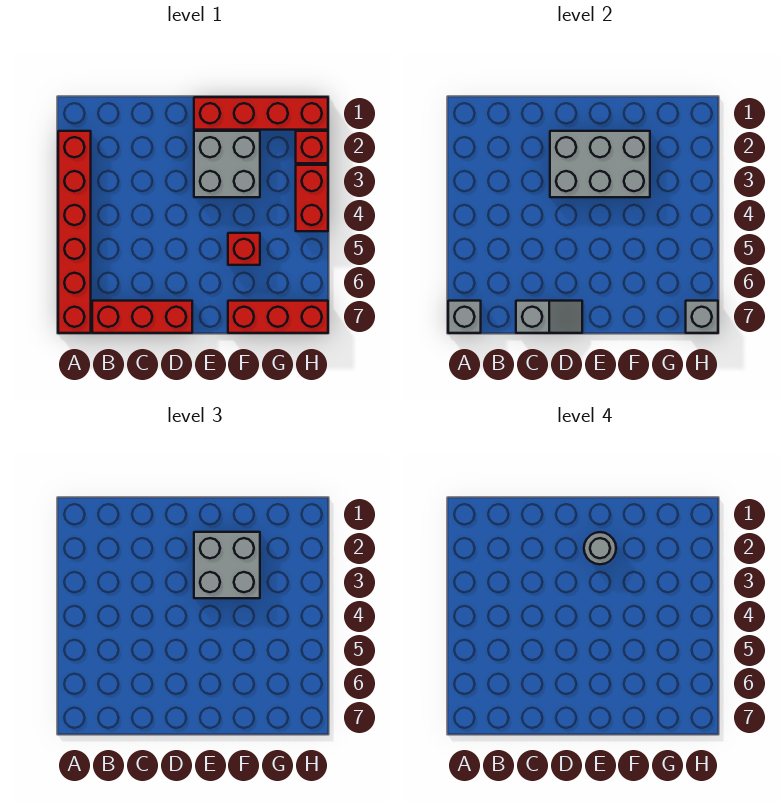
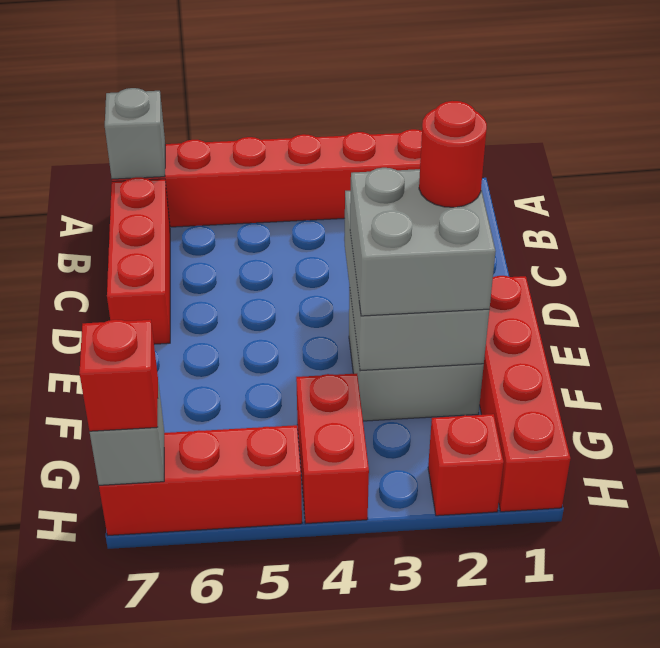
grey 1x2 slope [516,301,582,333] -> none
grey 1x1 round brick [584,532,616,564] -> red 1x1 round brick [419,101,487,207]
red 1x1 brick [228,233,260,265] -> red 1x1 brick moved to [79,320,158,431]
red 1x3 brick [228,301,328,333] -> red 1x3 brick turned to [99,425,302,535]
red 1x2 brick [296,165,328,231] -> red 1x2 brick turned to [296,374,369,523]

